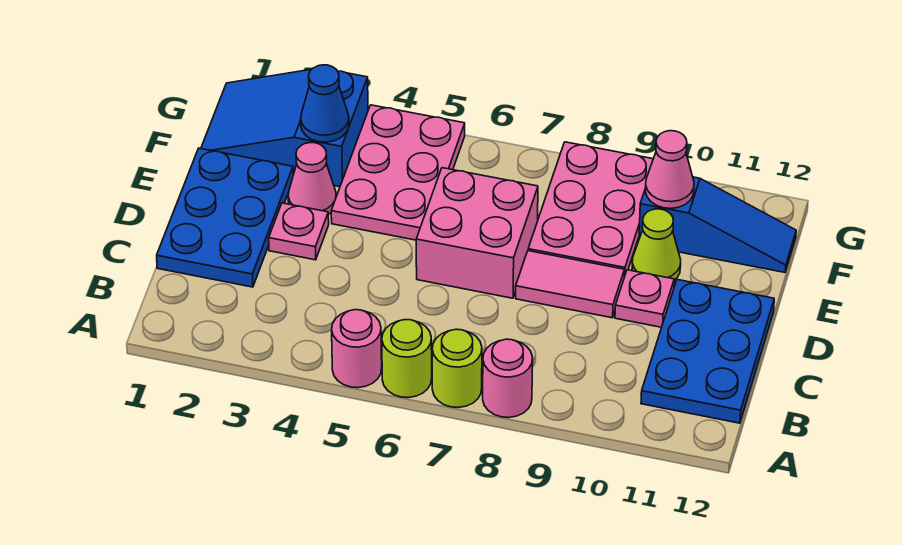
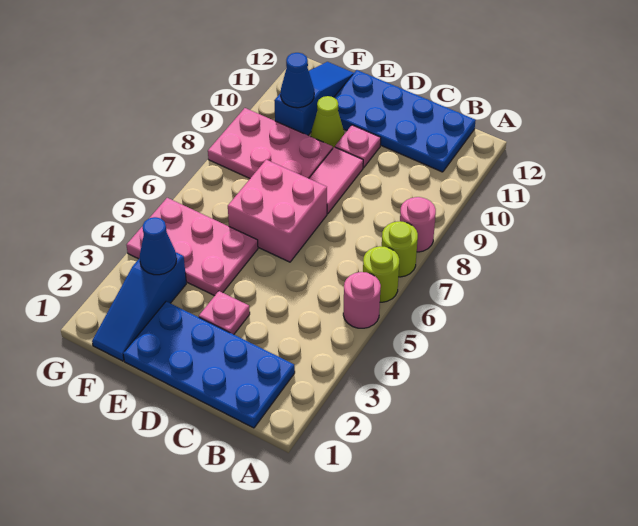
blue 2x3 plate [641,280,774,423] -> blue 2x4 plate [334,70,476,172]
blue 2x3 plate [157,148,293,287] -> blue 2x4 plate [123,302,295,428]
pink 1x1 cone [288,143,336,215] -> none
blue 2x3 slope [201,69,368,187] -> blue 1x3 slope [92,252,186,361]
pink 1x1 cone [645,131,694,208] -> blue 1x1 cone [281,53,314,108]

